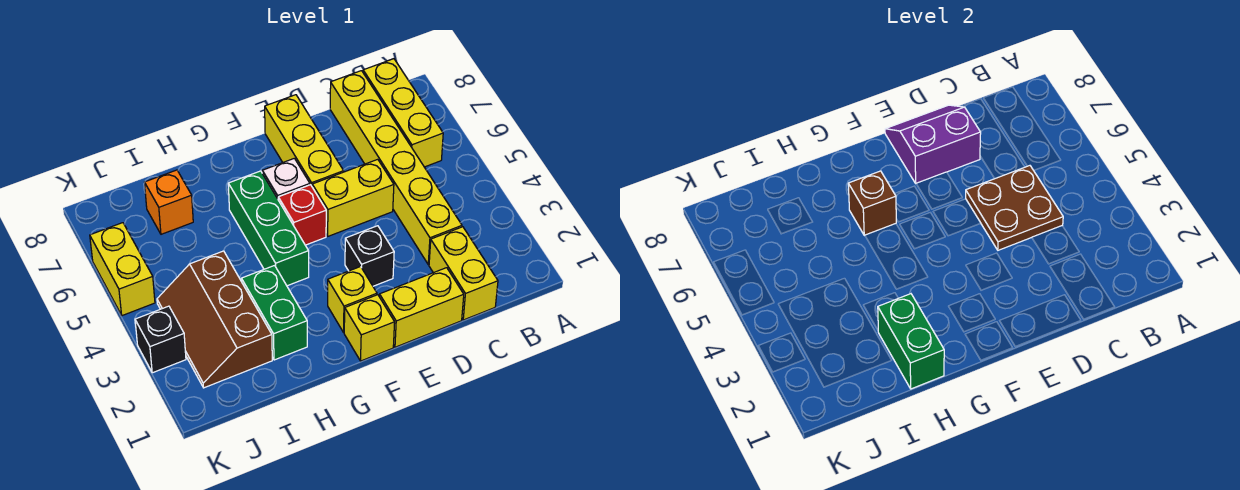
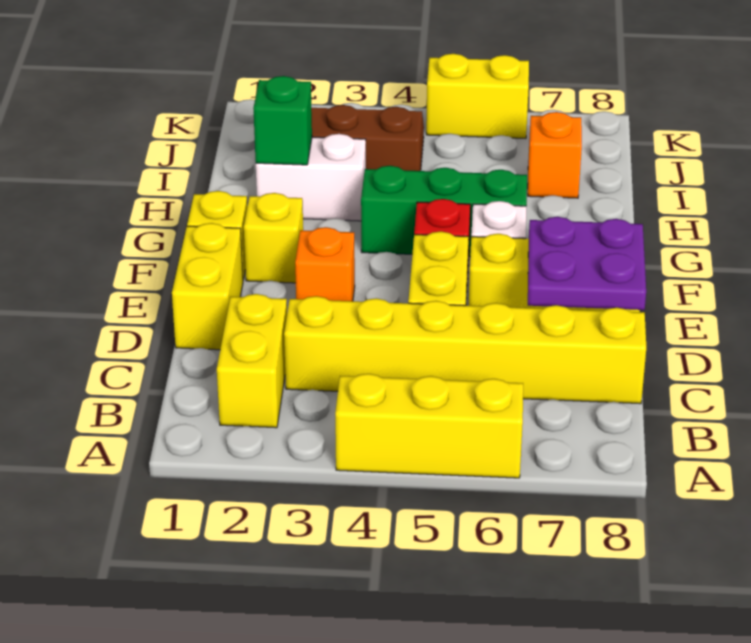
yellow 1x3 brick [363,59,443,167] -> yellow 1x3 brick moved to [335,374,523,478]
yellow 1x2 brick [429,227,498,320] -> yellow 1x2 brick turned to [217,294,287,428]
brown 2x2 plate [966,166,1063,250] -> none
purple 2x2 slope [885,105,981,183] -> purple 2x2 plate [528,217,646,310]
black 1x1 brick [345,226,394,286] -> orange 1x1 brick [295,227,355,301]
brown 1x1 brick [848,171,896,235] -> none
green 1x2 brick [878,294,944,389] -> green 1x1 brick [253,76,312,165]
green 1x2 brick [241,266,307,360] -> white 1x2 brick [256,134,366,221]
black 1x1 brick [135,306,186,373] -> none

